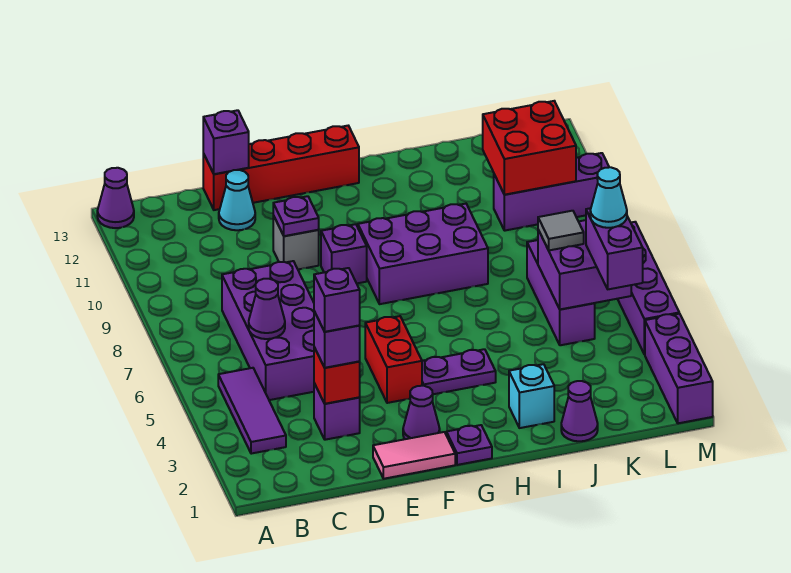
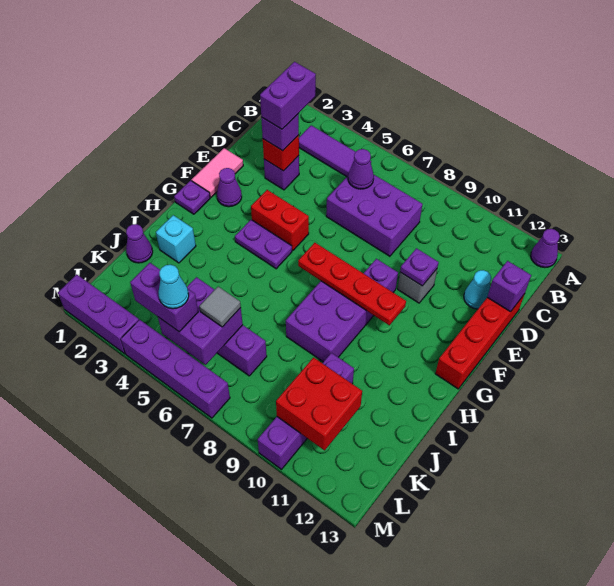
purple 2x4 brick [222,261,314,400] -> purple 2x3 brick [326,175,423,256]
purple 1x1 brick [314,268,360,332] -> purple 1x2 brick [260,62,316,129]
purple 1x2 plate [422,349,496,394] -> purple 1x2 plate turned to [235,220,292,269]
none -> red 1x4 plate [298,243,406,325]
purple 1x3 brick [494,153,609,231] -> purple 1x4 brick [258,353,354,469]

